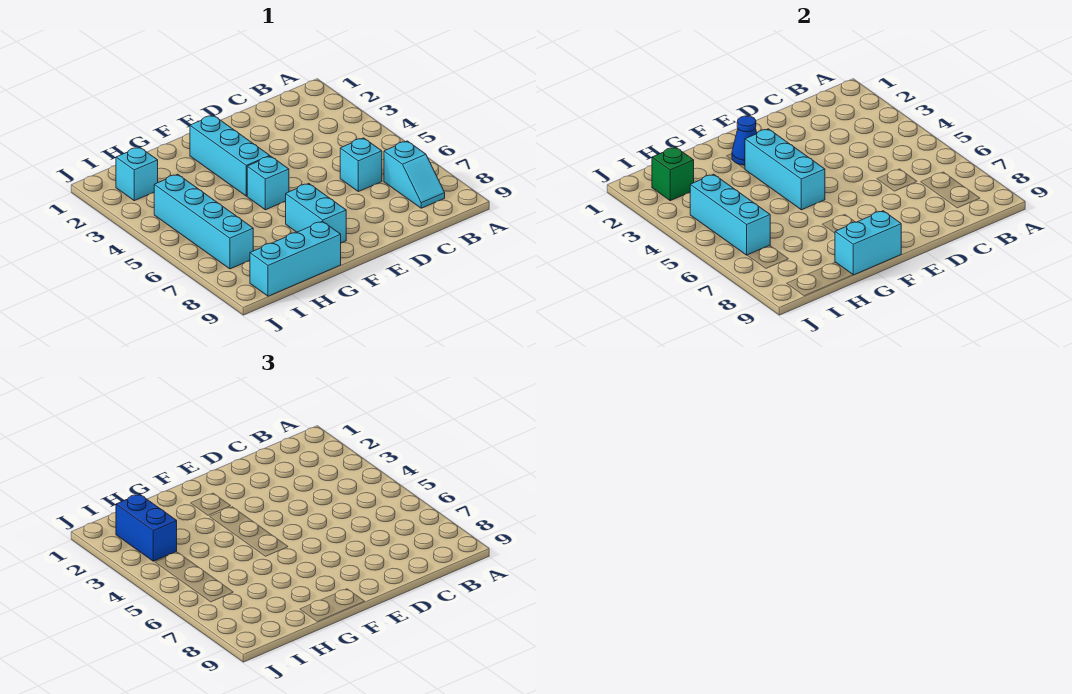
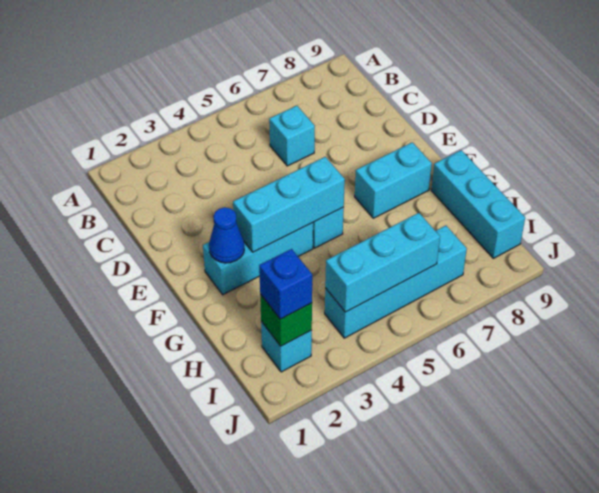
cyan 1x2 slope [384,141,445,208] -> none
cyan 1x2 brick [835,211,901,275] -> none
blue 1x2 brick [116,494,177,561] -> blue 1x1 brick [259,249,312,319]

